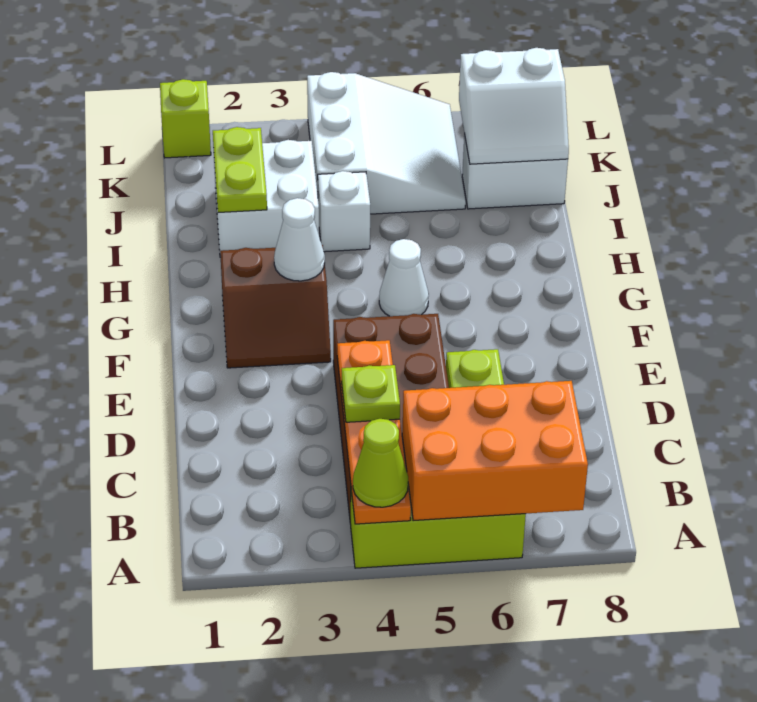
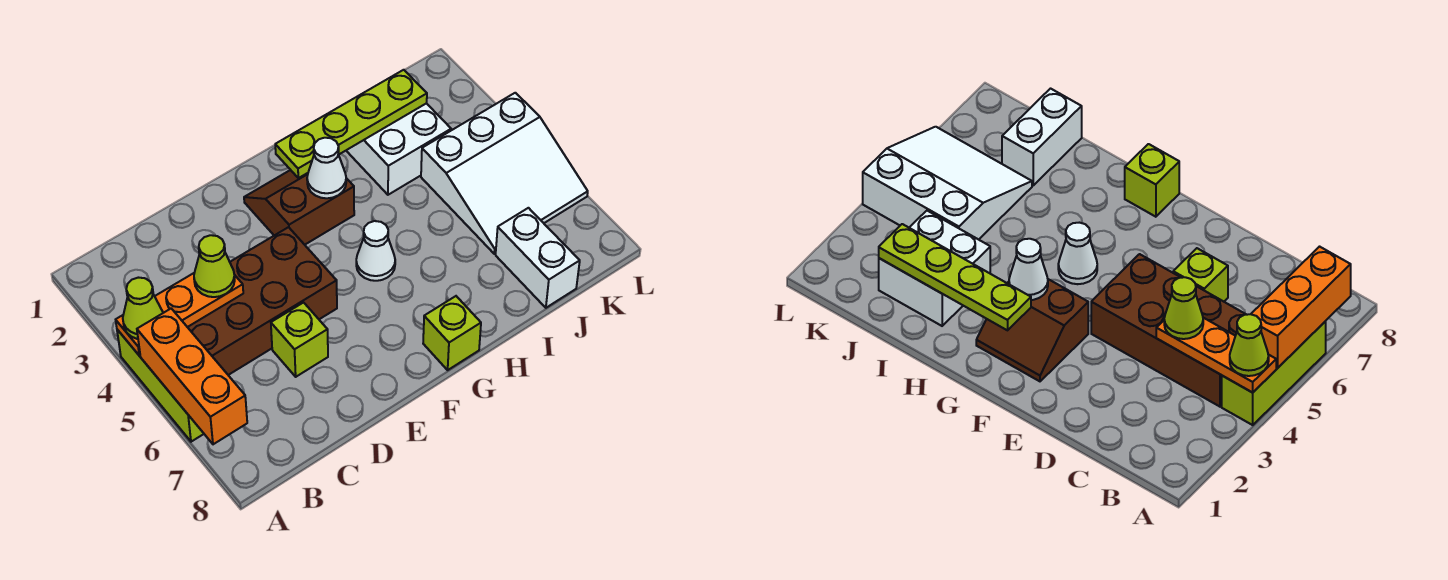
orange 1x4 plate [337,340,411,524] -> orange 1x3 plate [116,273,243,356]
orange 2x3 brick [402,381,588,521] -> orange 1x3 brick [137,309,247,444]
lime 1x1 plate [342,365,400,422] -> lime 1x1 cone [194,235,235,297]
brown 2x2 slope [220,245,331,368] -> brown 2x2 slope turned to [244,170,354,245]
lime 1x2 plate [213,127,267,212] -> lime 1x4 plate [275,70,427,178]
white 1x1 brick [318,171,370,252] -> none
white 2x2 slope [459,48,569,164] -> none
lime 1x1 brick [160,79,211,158] -> lime 1x1 brick moved to [423,296,481,370]

